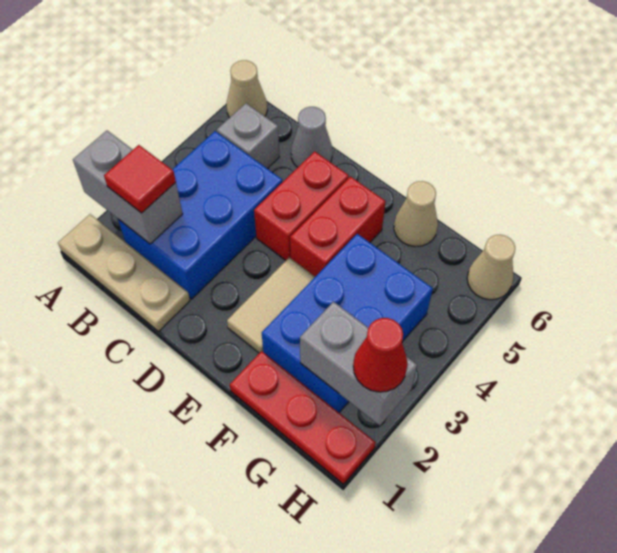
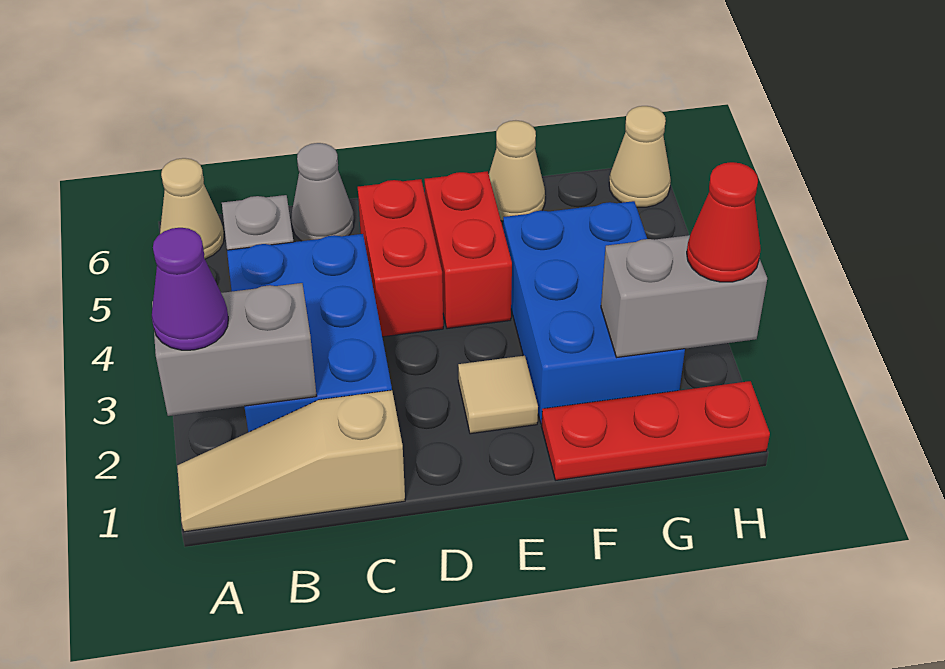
tan 1x3 plate [58,214,190,331] -> tan 1x3 slope [177,390,405,532]
none -> purple 1x1 cone [152,228,228,350]
red 1x1 tile [104,145,176,213] -> none
tan 1x2 tile [227,257,315,353] -> tan 1x1 tile [458,356,538,434]

